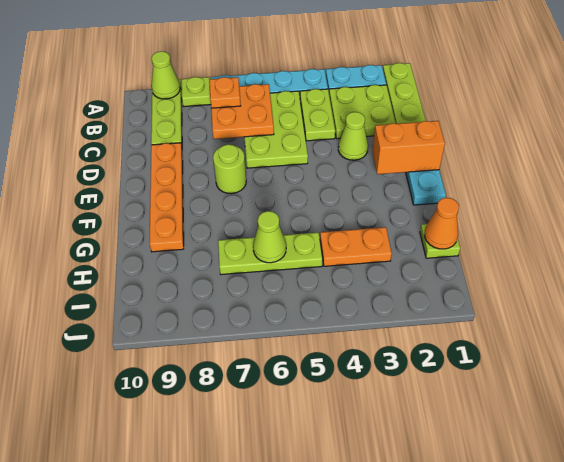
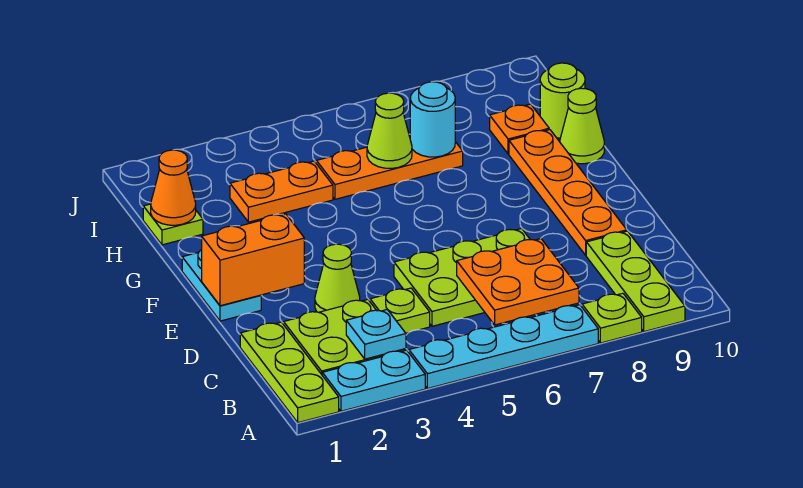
lime 1x1 cone [151,51,180,99] -> lime 1x1 cone moved to [560,88,604,164]
none -> cyan 1x1 plate [346,309,406,359]
lime 1x2 plate [300,89,335,141] -> lime 1x1 plate [370,288,430,333]
lime 2x3 plate [244,91,308,168] -> lime 2x3 plate turned to [394,229,530,326]
orange 1x1 plate [210,77,241,108] -> orange 1x1 plate moved to [490,104,549,154]
lime 1x1 round brick [213,145,246,194] -> lime 1x1 round brick moved to [540,63,585,138]
lime 1x3 plate [218,233,323,275] -> orange 1x3 plate [316,136,463,199]
none -> cyan 1x1 round brick [410,82,455,157]

